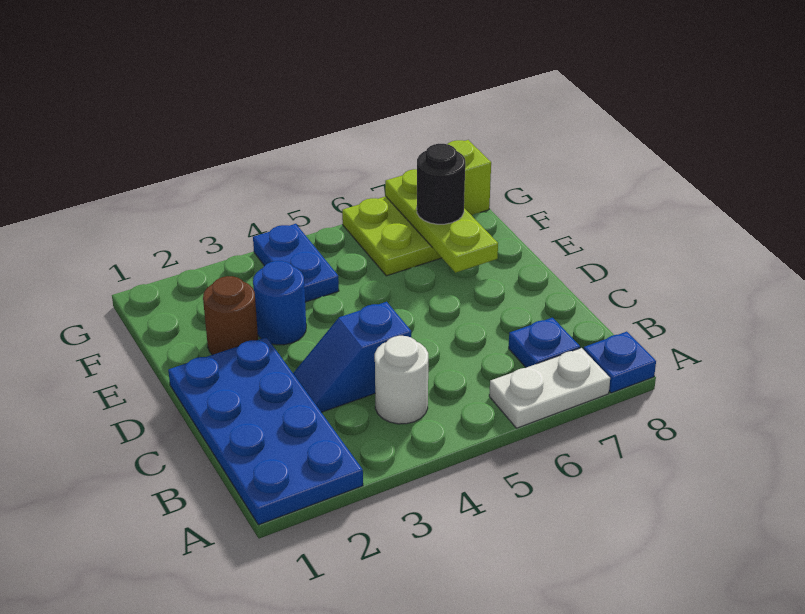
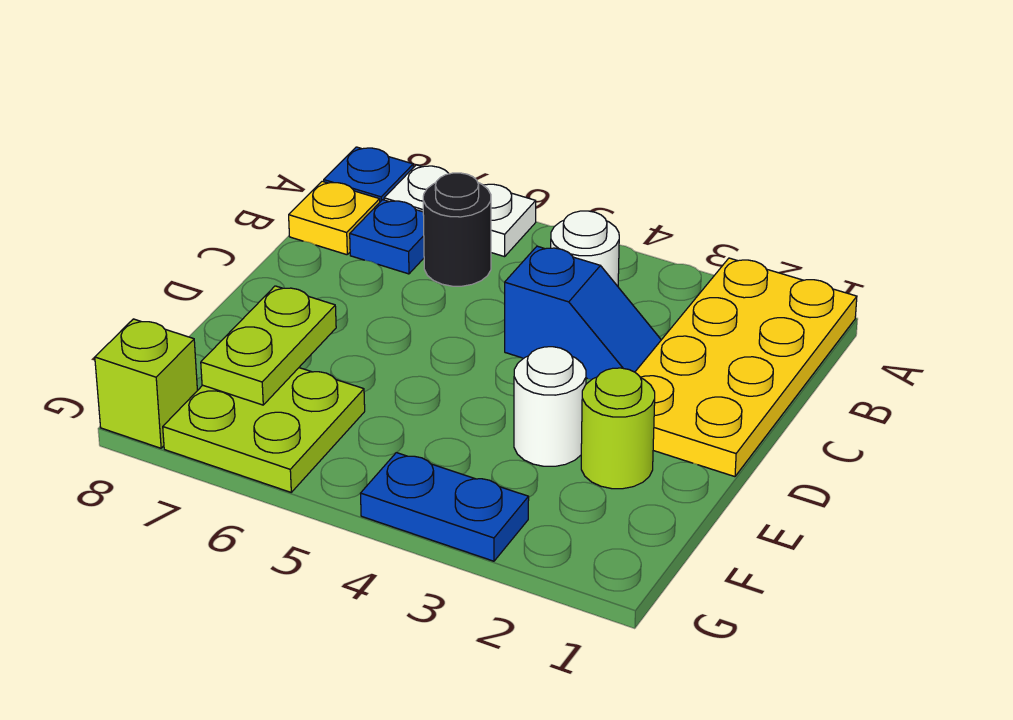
blue 2x4 plate [168,337,363,525] -> yellow 2x4 plate [635,258,857,477]
none -> yellow 1x1 plate [289,181,380,255]
brown 1x1 round brick [203,276,258,355] -> lime 1x1 round brick [581,368,655,489]
blue 1x1 round brick [253,261,306,345] -> white 1x1 round brick [514,347,586,466]
lime 1x3 plate [385,169,498,273] -> lime 1x2 plate [201,286,336,405]
blue 1x2 plate [253,224,339,302] -> blue 1x2 plate turned to [360,453,529,561]
black 1x1 round brick [417,144,465,224] -> black 1x1 round brick moved to [423,173,491,286]

